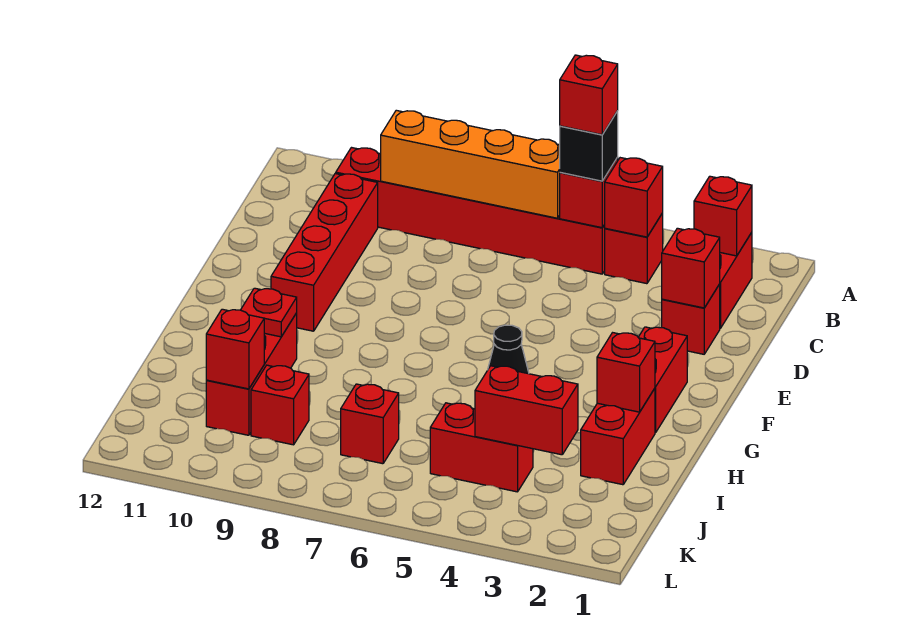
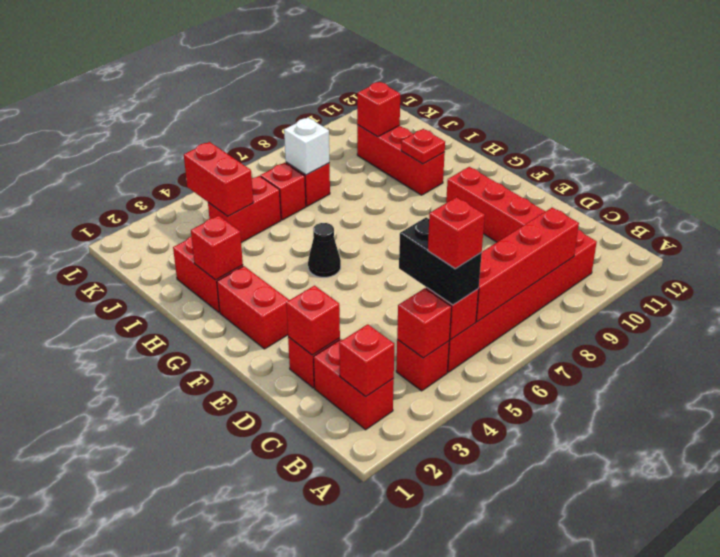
black 1x1 brick [560,111,618,181] -> black 1x2 brick [399,217,482,305]
orange 1x4 brick [381,110,560,218] -> red 1x4 brick [476,207,579,322]
red 1x2 brick [475,366,578,455] -> red 1x2 brick turned to [184,142,253,216]
none -> white 1x1 brick [284,118,329,175]
red 1x1 brick [251,365,309,445] -> red 1x1 brick moved to [260,163,306,220]

